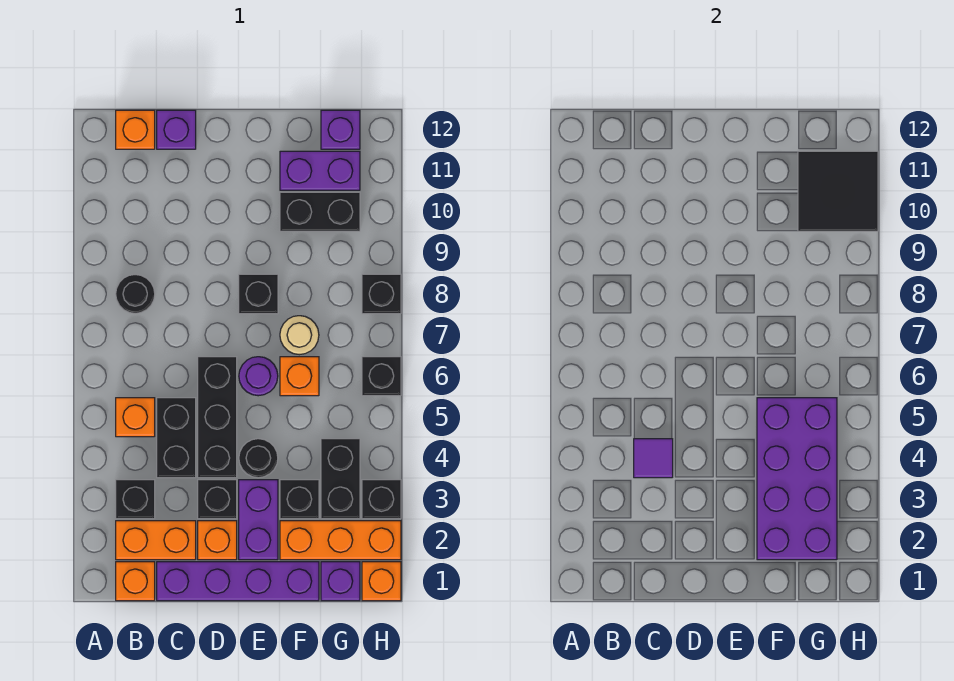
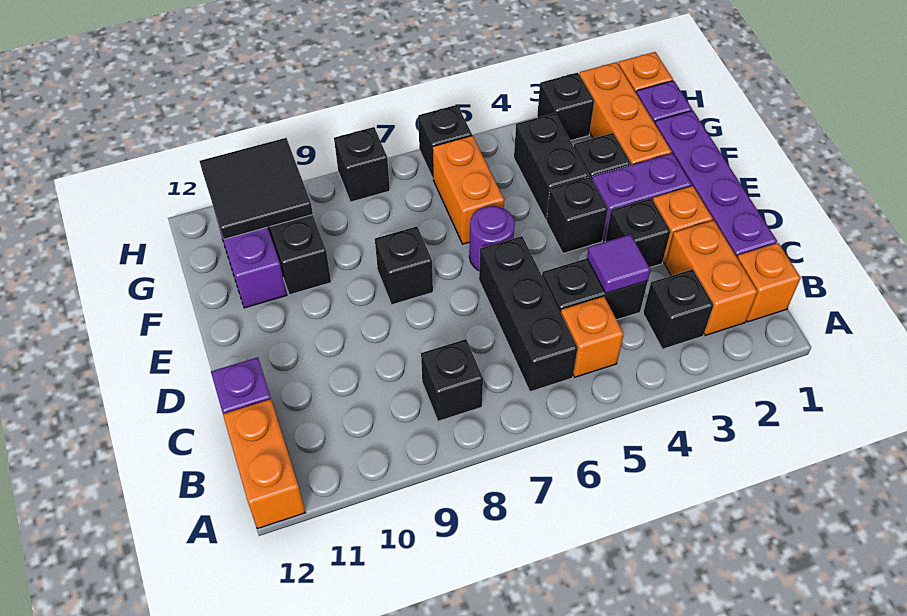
black 1x1 round brick [116,275,155,313] -> black 1x1 brick [421,339,483,421]
orange 1x1 brick [116,110,155,149] -> orange 1x2 brick [223,399,306,528]
black 1x3 brick [198,357,237,478] -> black 1x3 brick turned to [479,236,578,392]
black 1x1 round brick [239,439,278,478] -> black 1x1 brick [546,177,608,254]
purple 2x4 brick [757,398,837,560] -> none
orange 1x1 brick [280,357,319,396] -> orange 1x2 brick [433,136,504,244]
tan 1x1 round brick [280,316,319,355] -> none
black 1x2 brick [321,439,360,519] -> black 1x2 brick turned to [514,113,589,220]
purple 1x1 brick [321,110,360,149] -> none

